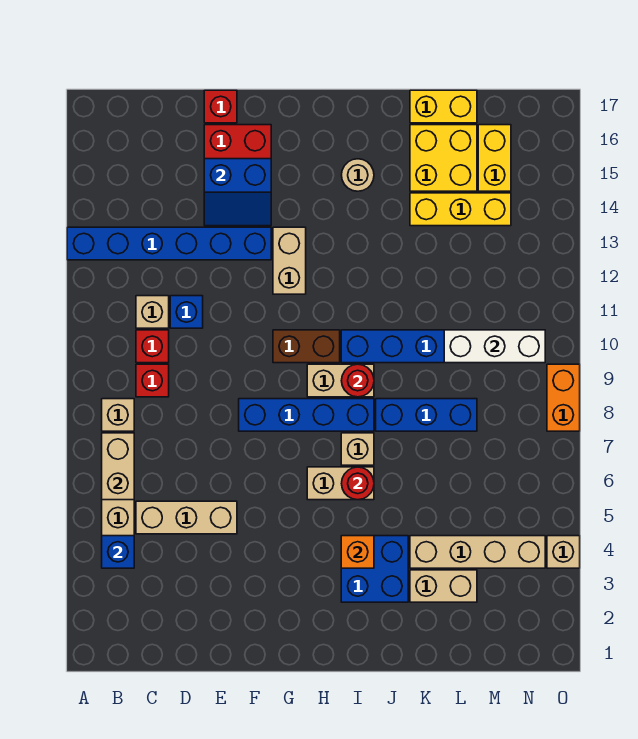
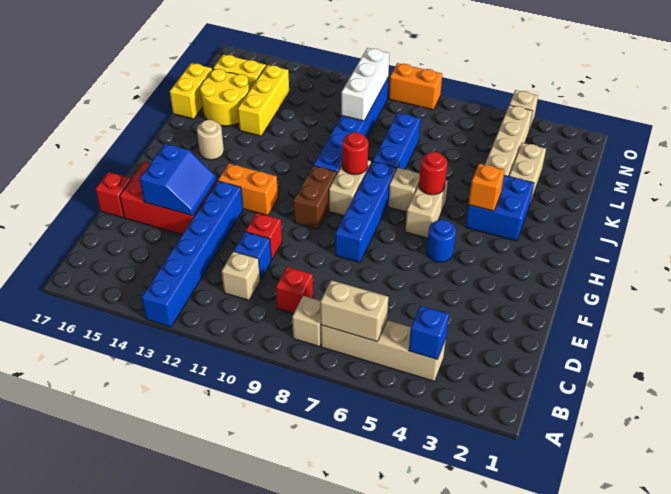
tan 1x3 brick [136,501,237,534] -> none
red 1x1 brick [136,330,169,363] -> red 1x1 brick moved to [246,213,282,260]
none -> blue 1x1 round brick [427,220,456,262]
tan 1x2 brick [273,227,306,294] -> orange 1x2 brick [218,164,278,216]
yellow 2x2 brick [410,125,477,191] -> yellow 2x2 round brick [200,69,249,126]

